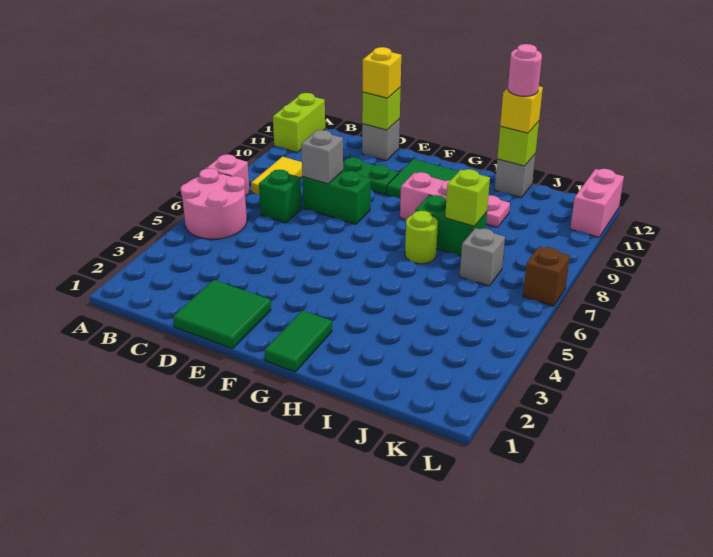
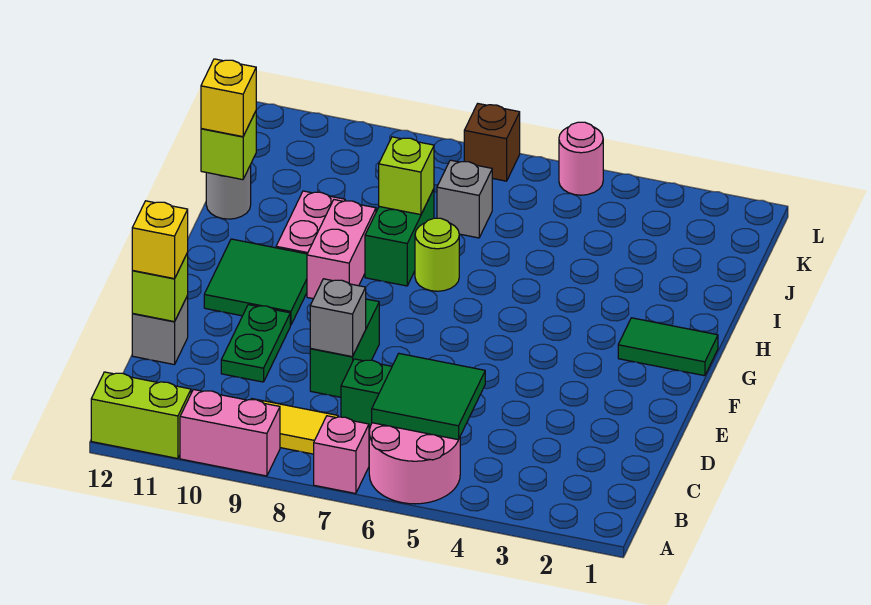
green 2x2 tile [173,280,271,349] -> green 2x2 tile moved to [372,354,485,440]
grey 1x1 brick [495,154,535,198] -> grey 1x1 round brick [206,165,251,219]
pink 1x1 round brick [508,44,542,96] -> pink 1x1 round brick moved to [559,122,603,195]
pink 1x2 brick [570,169,624,237] -> pink 1x2 brick moved to [180,390,280,476]

